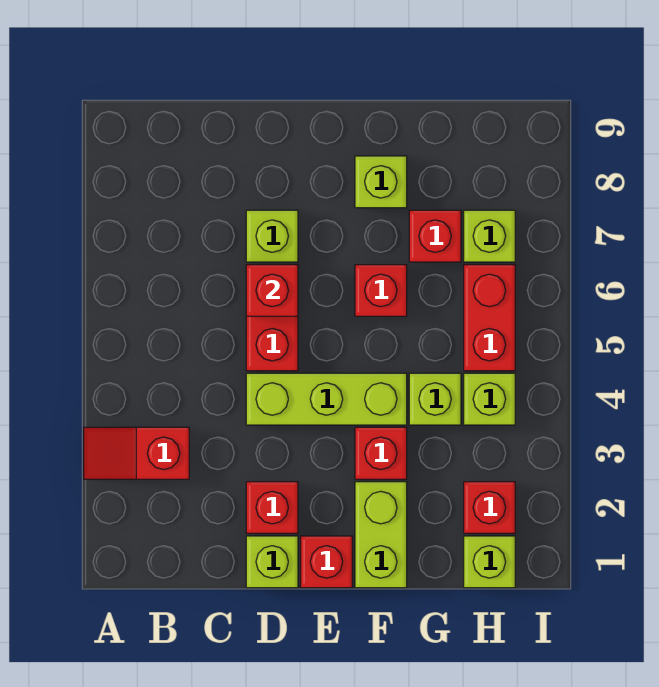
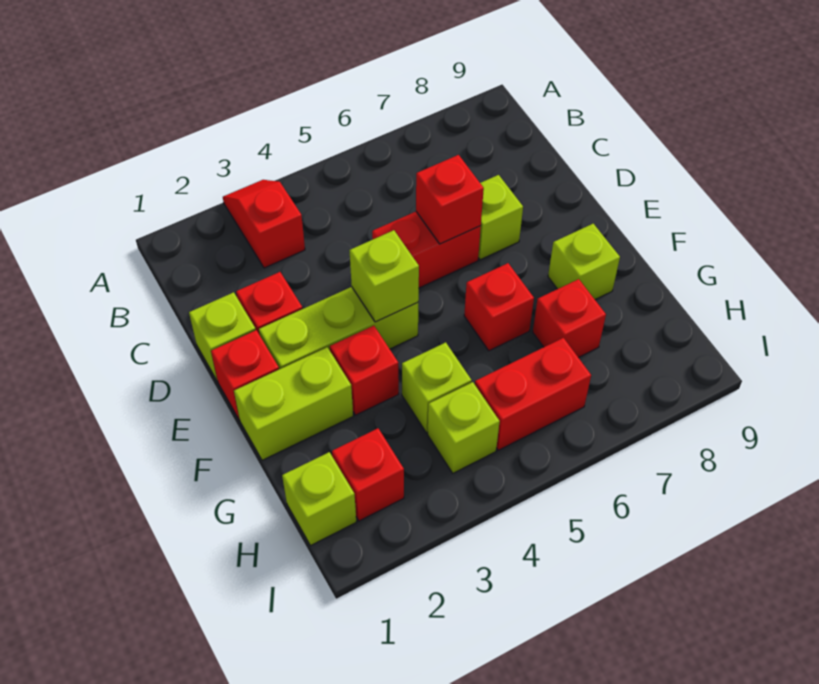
lime 1x3 brick [246,373,407,425] -> lime 1x3 brick turned to [259,287,418,369]
lime 1x1 brick [464,210,515,262] -> lime 1x1 brick moved to [349,230,419,322]

